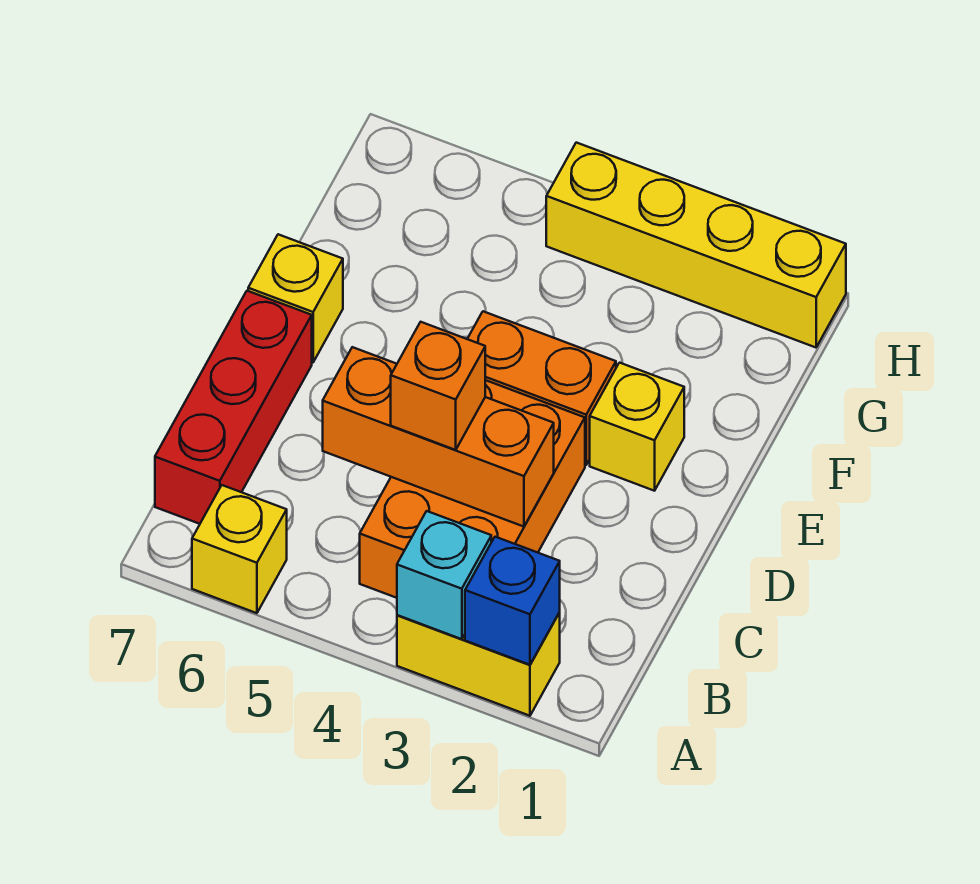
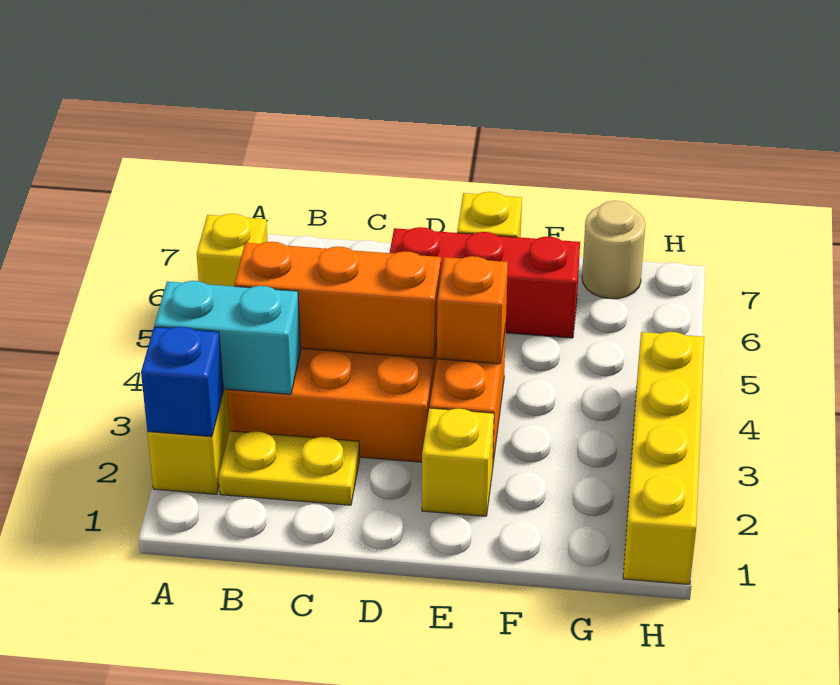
cyan 1x1 brick [397,511,491,639] -> cyan 1x2 brick [155,281,301,394]
none -> yellow 1x2 plate [219,431,360,505]
red 1x3 brick [155,291,312,524] -> red 1x3 brick moved to [390,227,580,338]
orange 1x3 brick [323,347,554,527] -> orange 1x3 brick turned to [234,242,441,359]
orange 1x1 brick [391,322,485,450] -> orange 1x1 brick moved to [437,256,508,364]
none -> tan 1x1 round brick [582,201,645,299]

